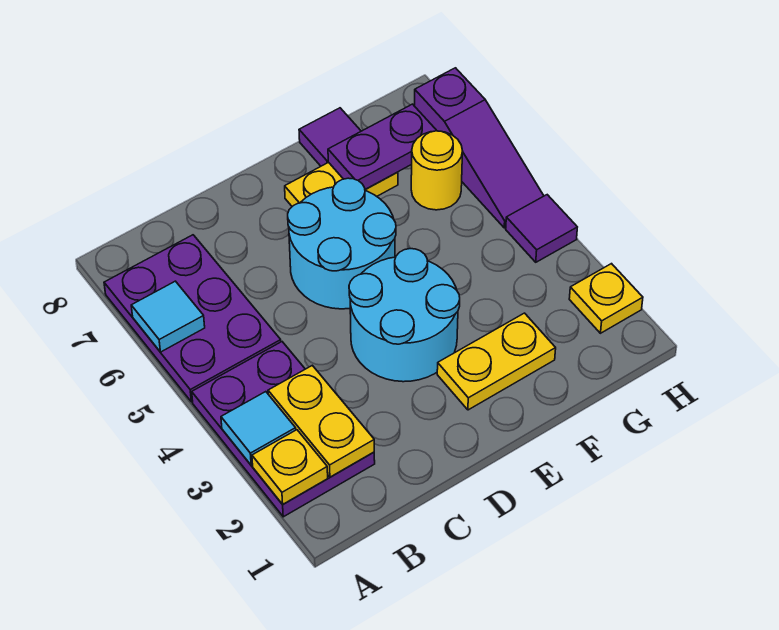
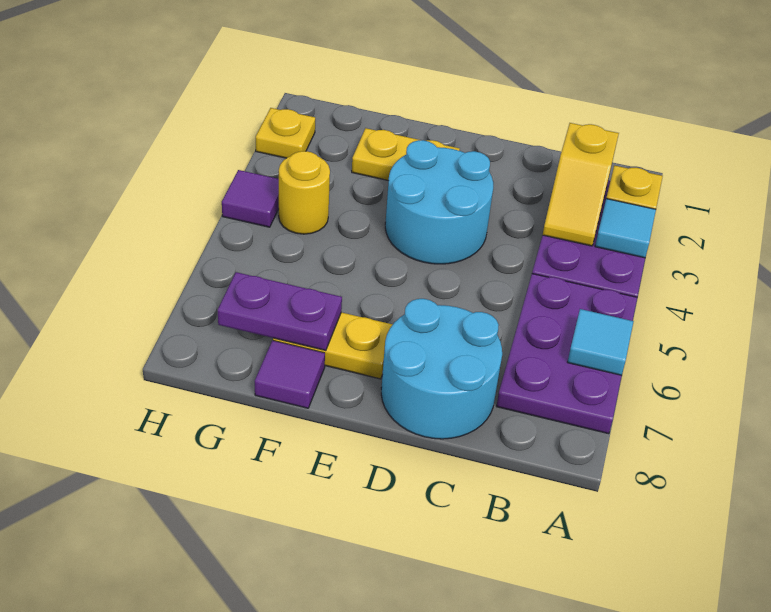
yellow 1x2 plate [268,365,374,477] -> yellow 1x2 slope [543,123,619,246]
cyan 2x2 round brick [288,178,396,309] -> cyan 2x2 round brick moved to [381,299,502,439]
yellow 1x1 round brick [411,131,463,210] -> yellow 1x1 round brick moved to [279,151,330,234]
purple 1x3 slope [415,68,544,228] -> none

